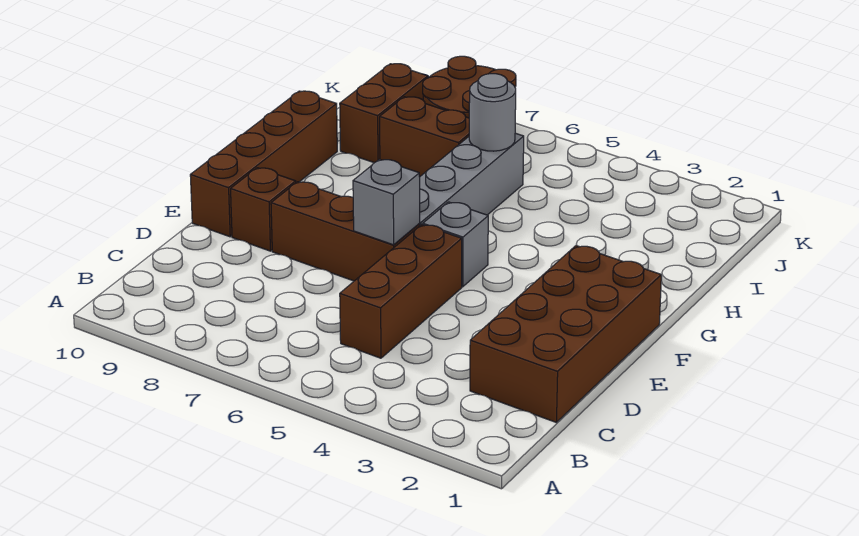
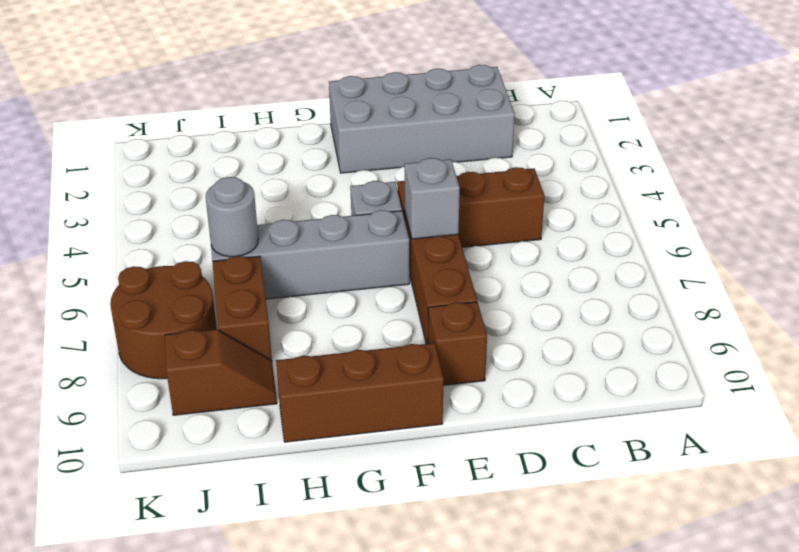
brown 2x4 brick [470,246,661,423] -> grey 2x4 brick [329,65,515,173]
brown 1x4 brick [190,91,337,237] -> brown 1x3 brick [276,343,444,442]
brown 1x2 brick [340,64,428,163] -> brown 1x2 slope [165,329,277,415]

